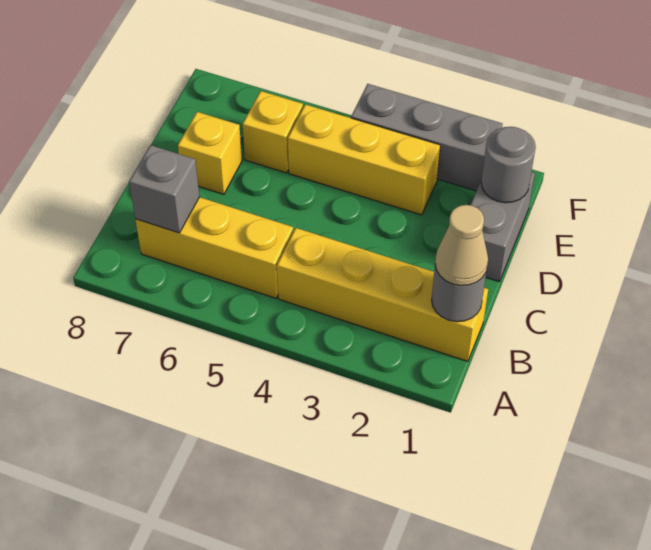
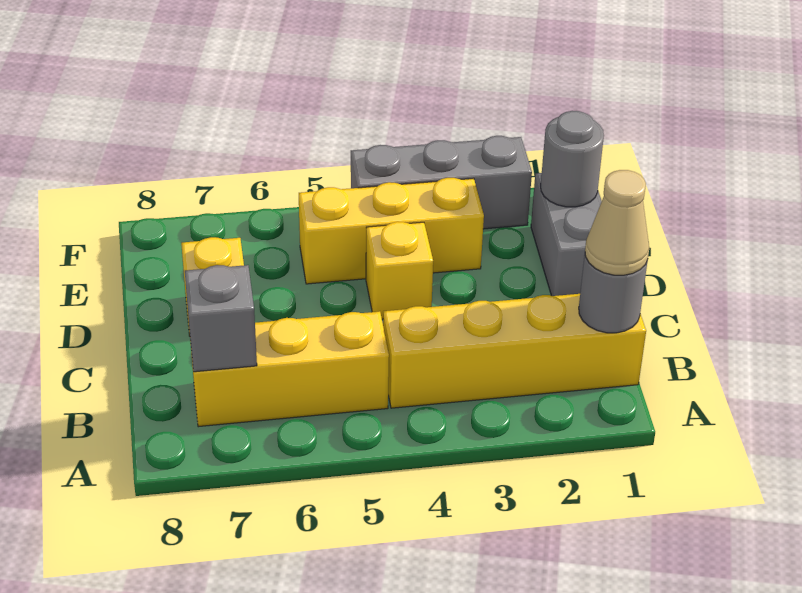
yellow 1x1 brick [243,91,303,173] -> yellow 1x1 brick moved to [366,222,433,319]

